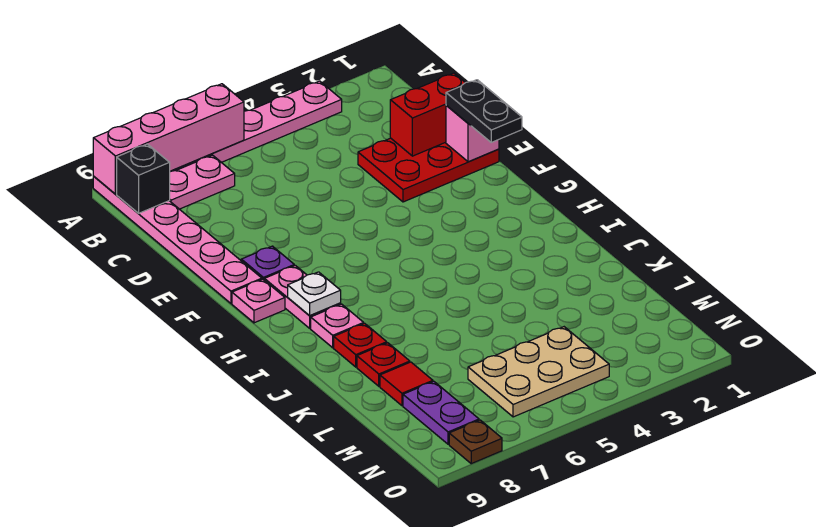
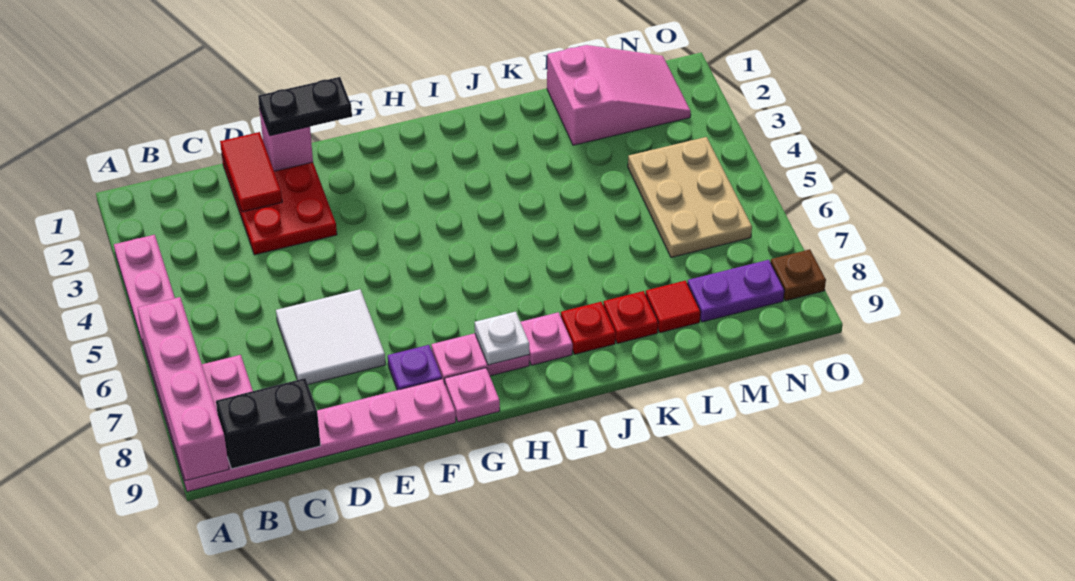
black 1x1 brick [117,144,170,213] -> black 1x2 brick [216,378,321,469]
red 1x2 brick [390,73,465,156] -> red 1x2 tile [220,132,282,212]
none -> white 2x2 tile [276,289,386,384]
none -> pink 2x3 slope [547,45,691,145]

